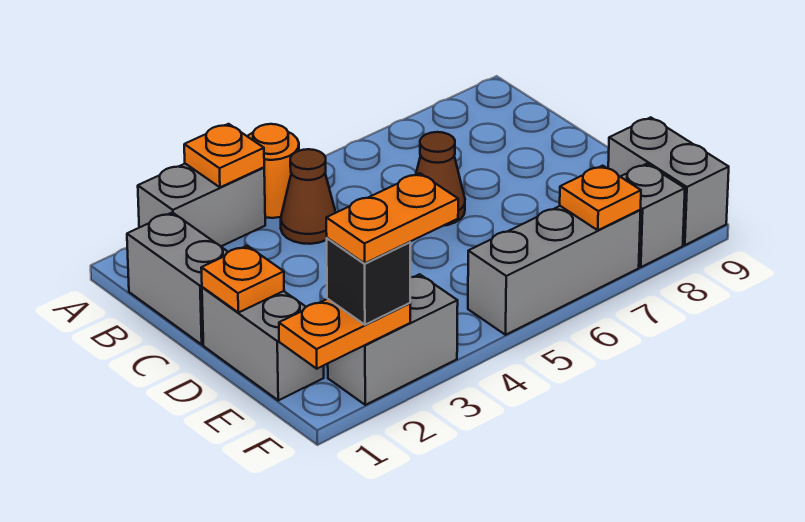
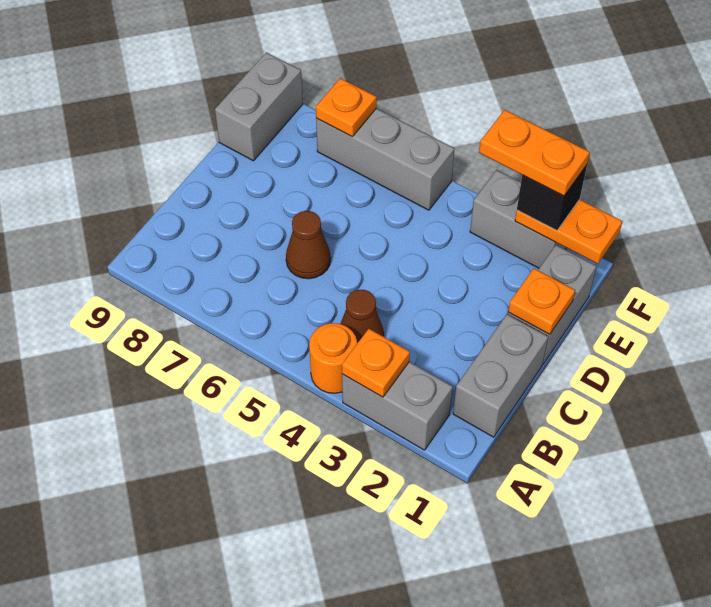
grey 1x1 brick [620,164,685,267] -> none

